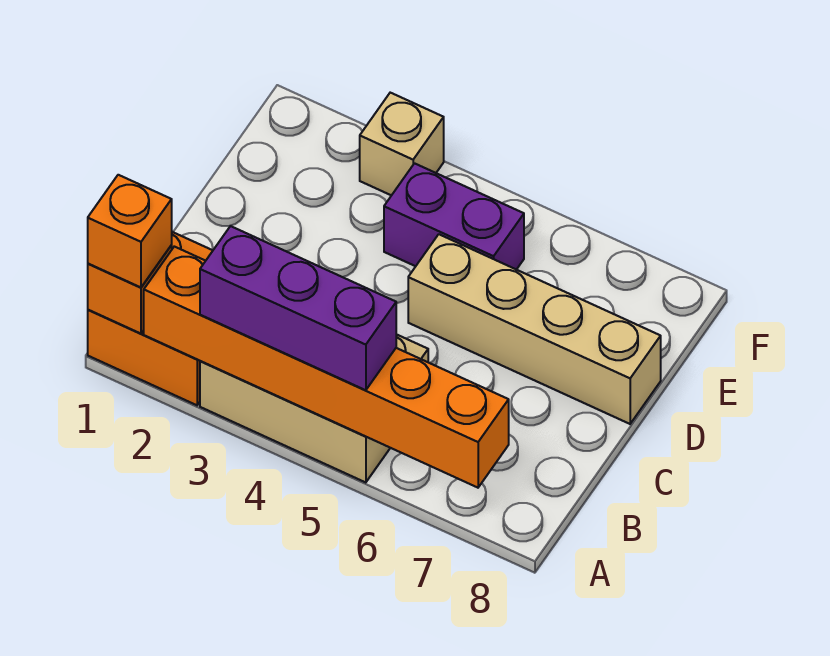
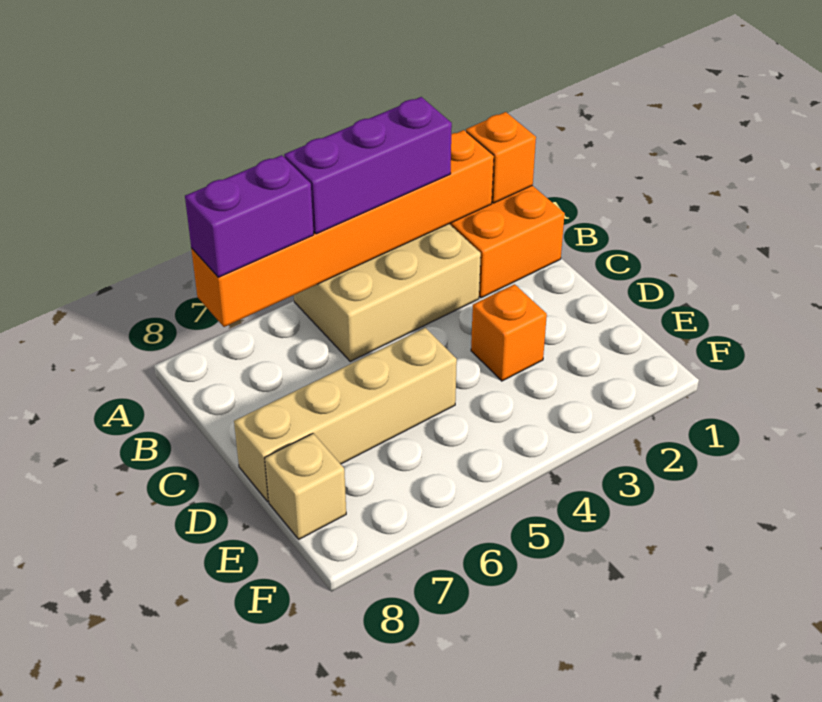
orange 1x1 brick [88,175,172,287] -> orange 1x1 brick moved to [471,284,547,381]
purple 1x2 brick [384,163,524,270] -> purple 1x2 brick moved to [185,155,314,277]
tan 1x1 brick [360,93,444,195] -> tan 1x1 brick moved to [265,433,346,539]

